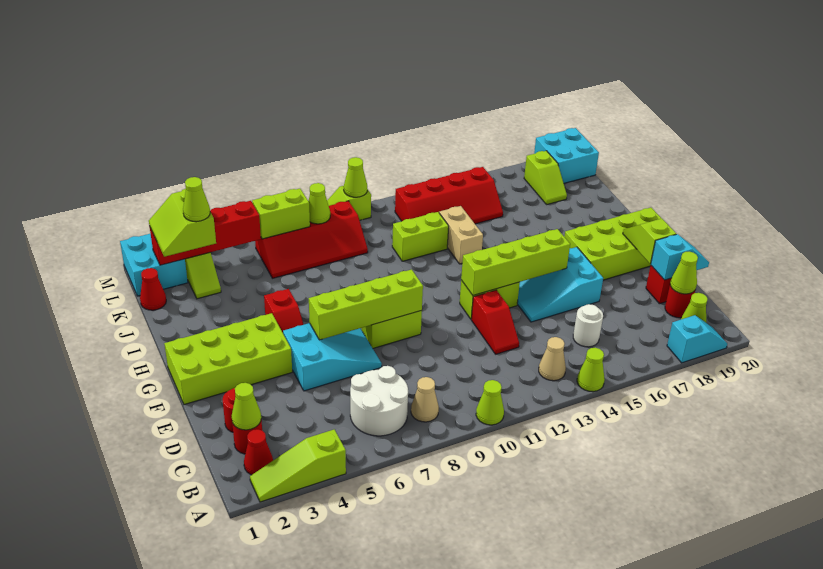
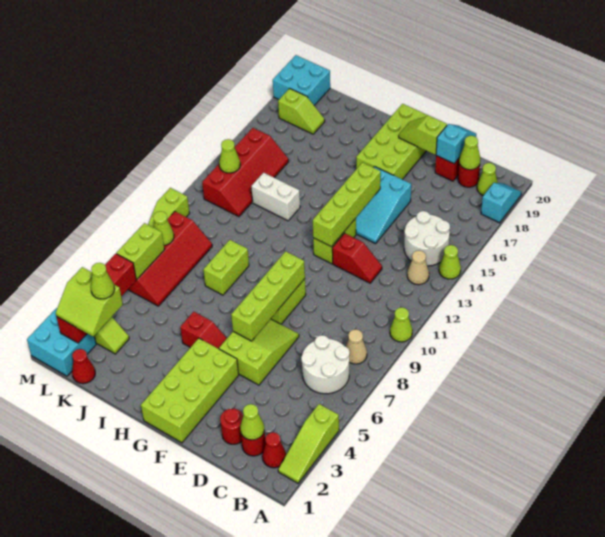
white 1x1 round brick [573,304,603,347] -> white 2x2 round brick [404,211,450,266]
cyan 2x3 slope [283,323,382,391] -> lime 2x3 slope [219,319,299,385]
tan 1x2 brick [439,206,483,264] -> white 1x2 brick [251,173,300,221]
lime 1x2 brick [392,212,449,261] -> lime 1x2 brick moved to [203,240,249,295]
lime 1x1 cone [344,157,367,197] -> lime 1x1 cone moved to [219,139,240,173]

